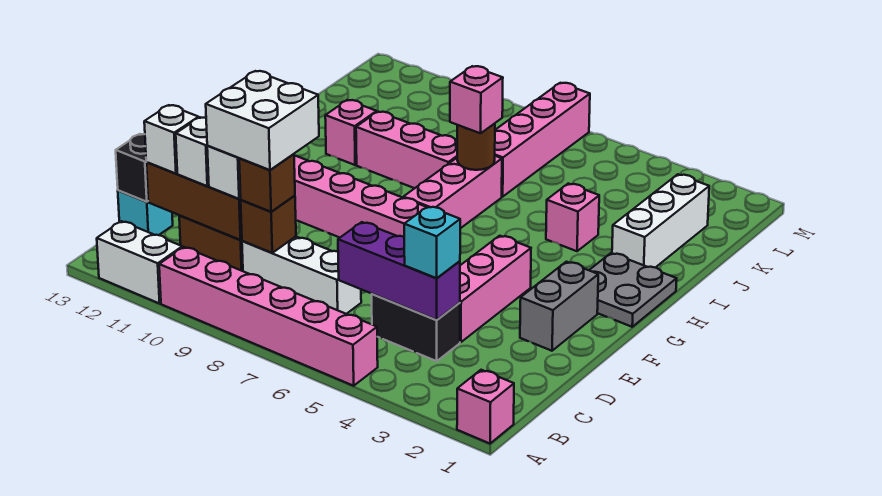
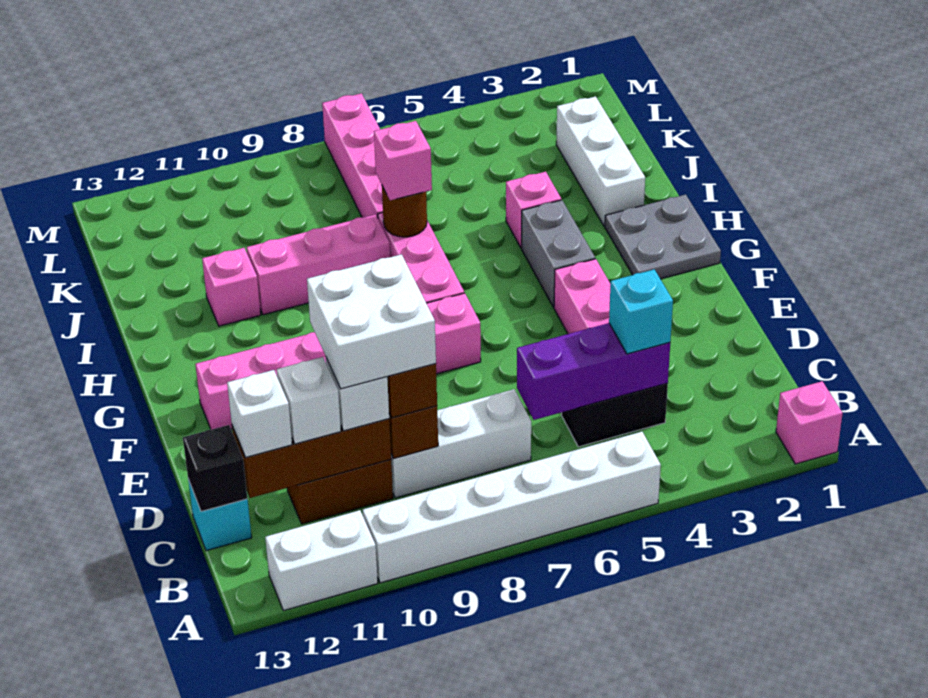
pink 1x6 brick [159,247,378,386] -> white 1x6 brick [363,432,661,583]
grey 1x2 brick [520,262,598,351] -> grey 1x2 brick moved to [522,200,595,307]

